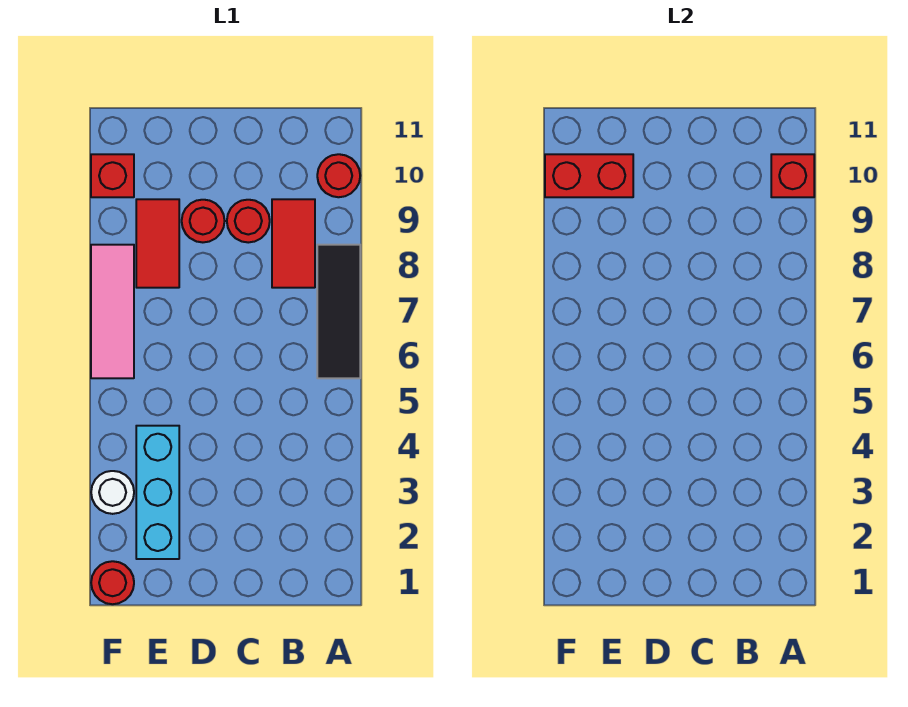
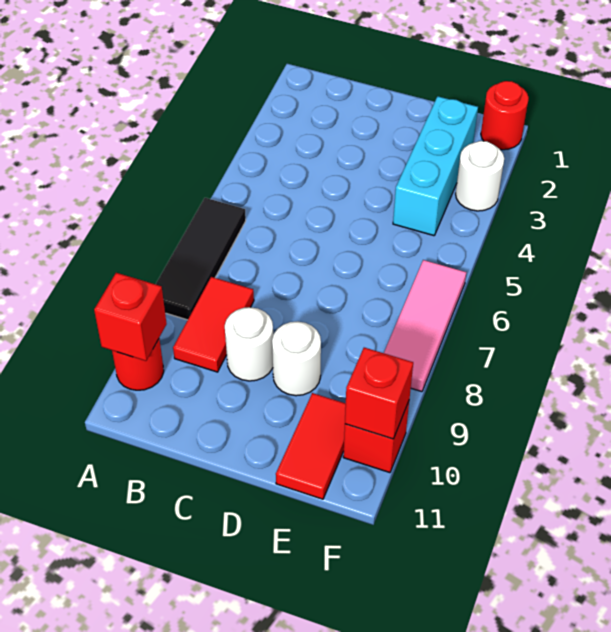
red 1x1 round brick [227,200,270,243] -> white 1x1 round brick [225,307,273,381]
red 1x1 round brick [182,200,225,242] -> white 1x1 round brick [272,321,321,396]
red 1x2 tile [136,199,179,288] -> red 1x2 tile moved to [276,393,346,499]
red 1x2 brick [545,154,633,197] -> red 1x1 brick [345,348,413,439]

